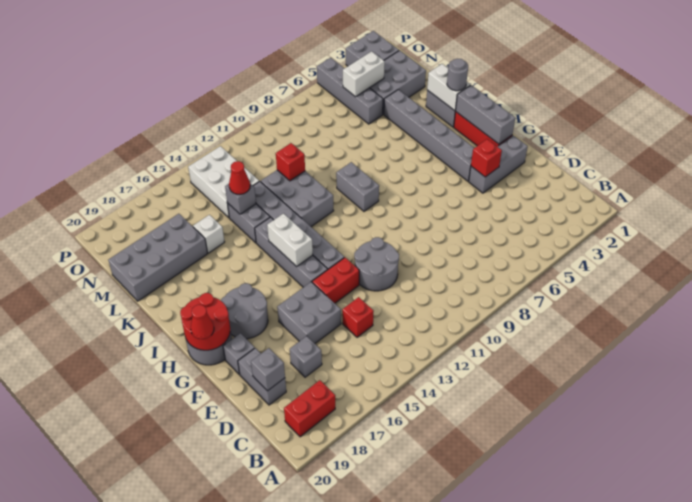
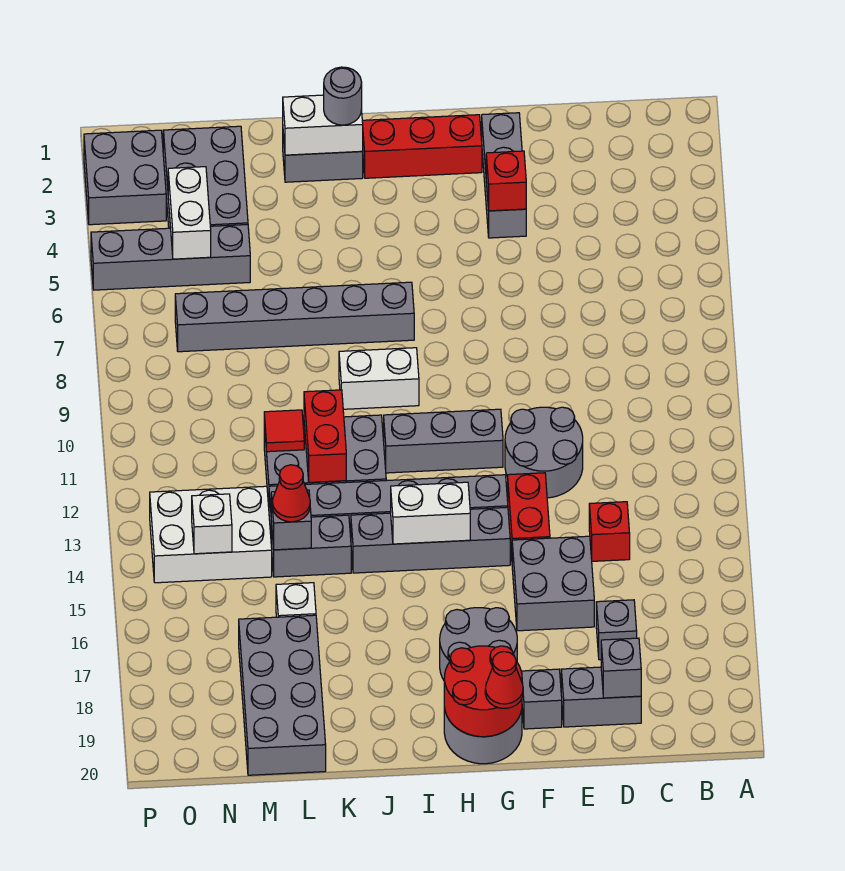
red 1x2 brick [284,380,335,437] -> red 1x2 brick moved to [304,390,346,482]
grey 1x3 brick [456,85,515,144] -> grey 1x3 brick moved to [384,409,503,473]
grey 1x6 brick [384,90,474,181] -> grey 1x6 brick moved to [175,282,414,352]
grey 1x2 brick [336,162,379,211] -> white 1x2 brick [339,348,419,409]
red 1x1 brick [276,143,305,181] -> red 1x1 tile [264,410,304,452]
none -> white 1x1 brick [192,494,232,554]

